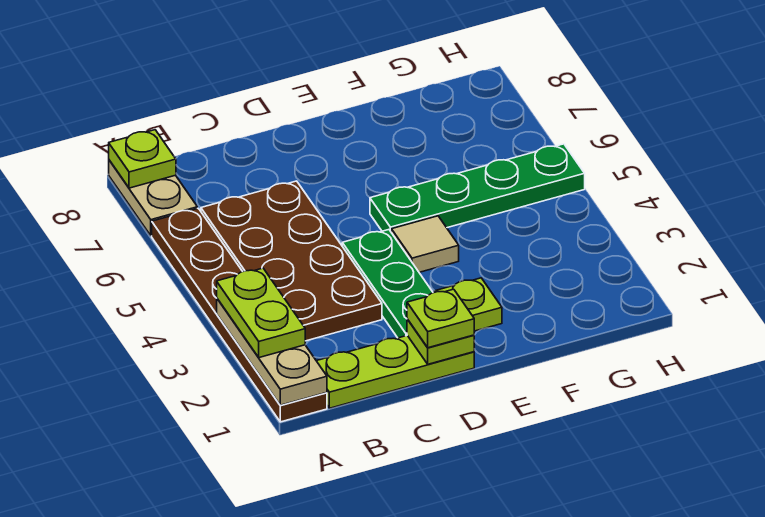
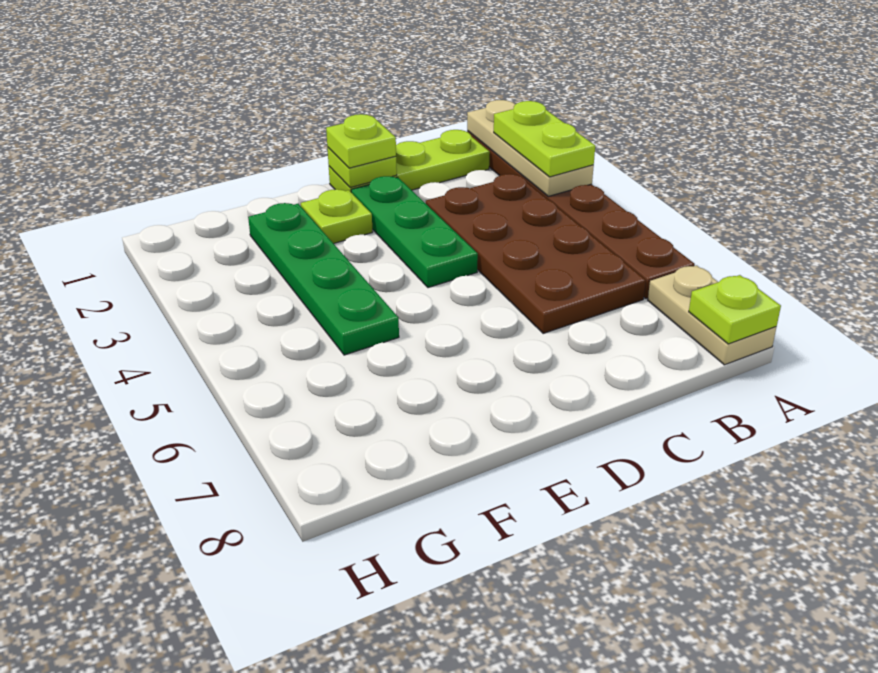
tan 1x1 tile [391,216,459,272] -> none
green 1x4 plate [370,144,585,231] -> green 1x4 plate turned to [248,203,399,355]

